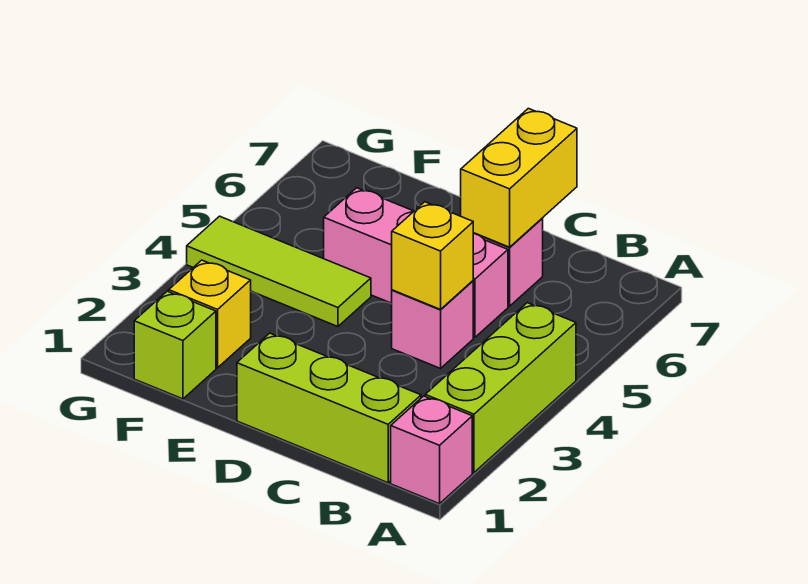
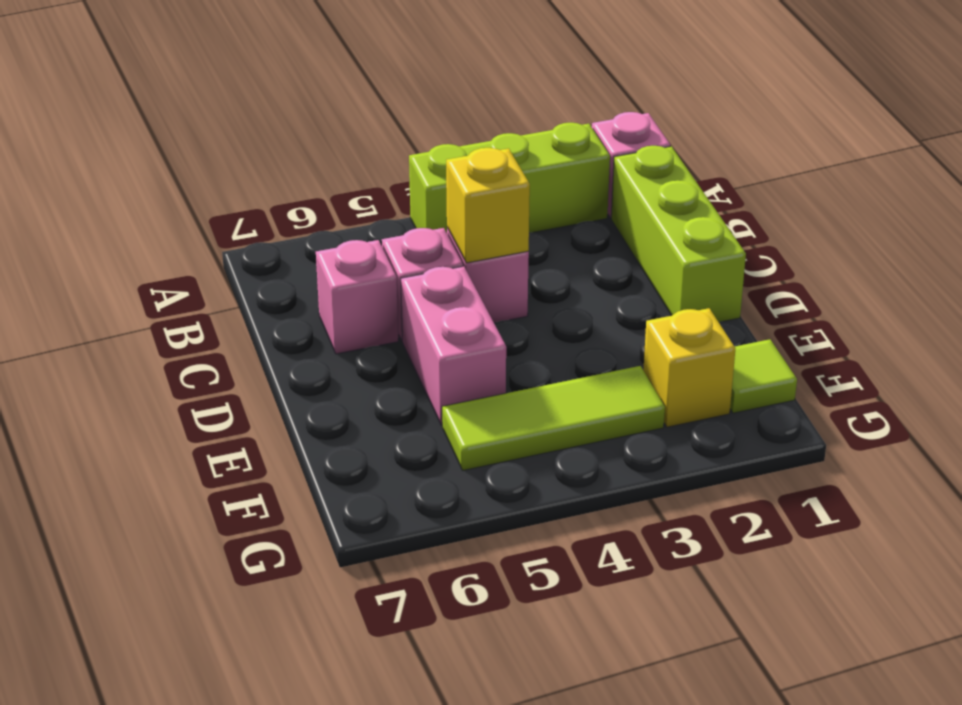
yellow 1x2 brick [461,108,577,247] -> none
lime 1x3 tile [187,216,371,327] -> lime 1x3 tile turned to [442,366,665,470]
lime 1x1 brick [134,291,216,399] -> lime 1x1 tile [730,339,797,413]

